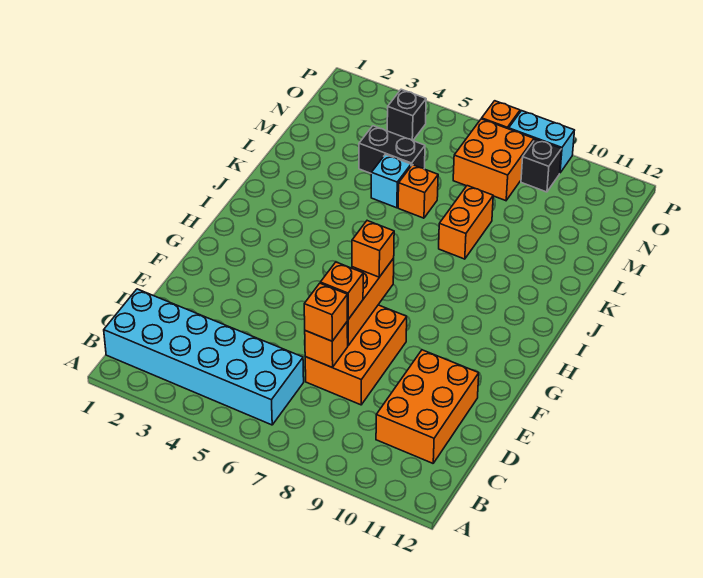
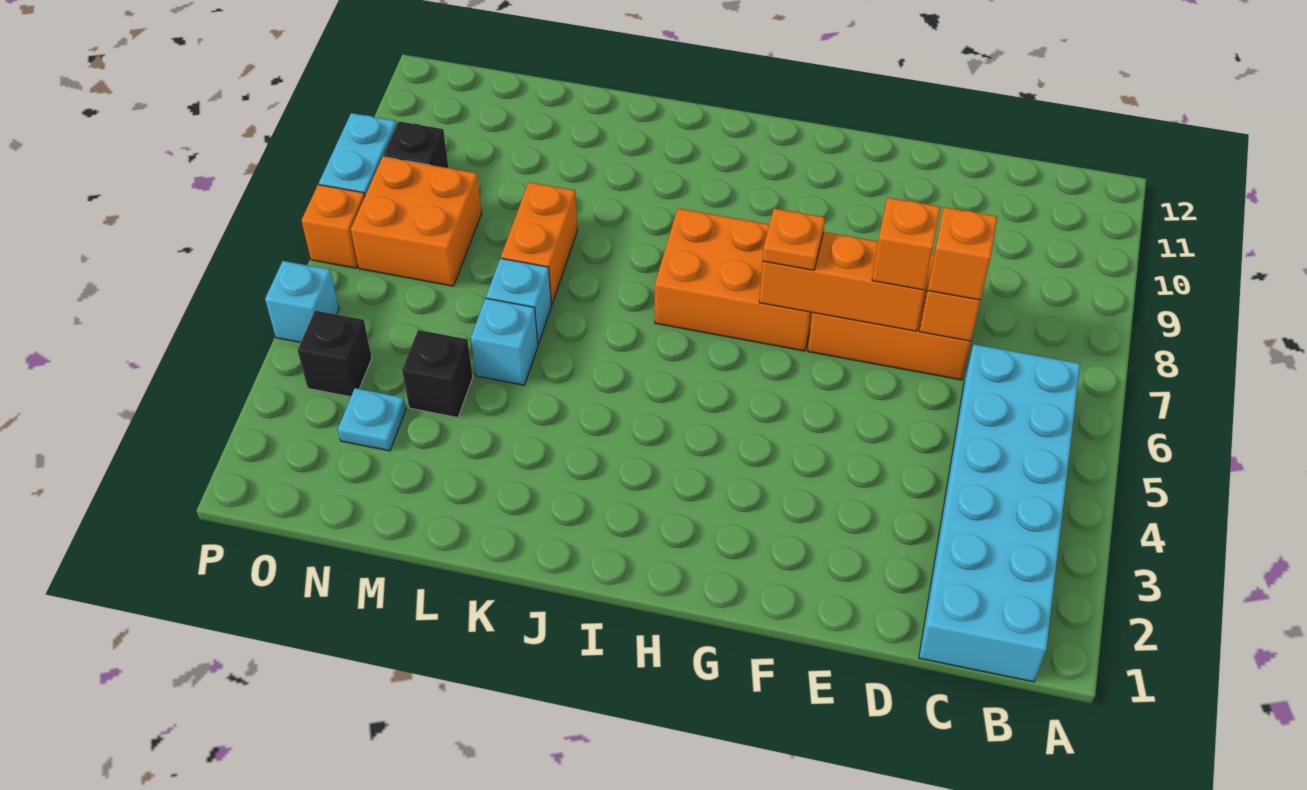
orange 2x3 brick [376,350,479,463] -> orange 2x3 brick moved to [655,208,812,351]
orange 1x1 brick [352,221,394,277] -> orange 1x1 plate [763,209,825,270]
orange 1x2 brick [439,186,493,259] -> orange 1x2 brick turned to [501,182,577,304]
orange 1x1 brick [398,165,438,218] -> cyan 1x1 brick [486,258,551,344]
black 1x2 brick [359,126,425,173] -> black 1x1 brick [402,330,473,418]
none -> cyan 1x1 plate [338,388,406,451]
none -> cyan 1x1 brick [265,261,339,342]

